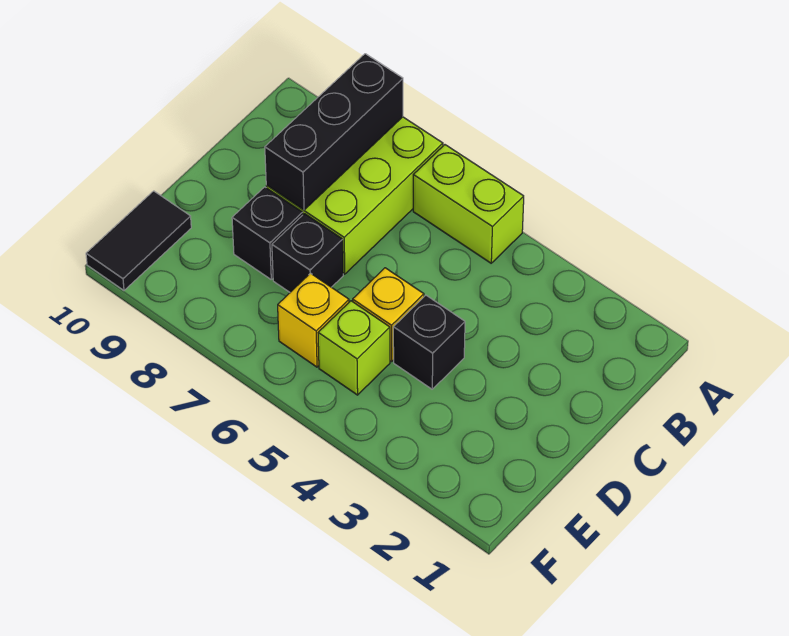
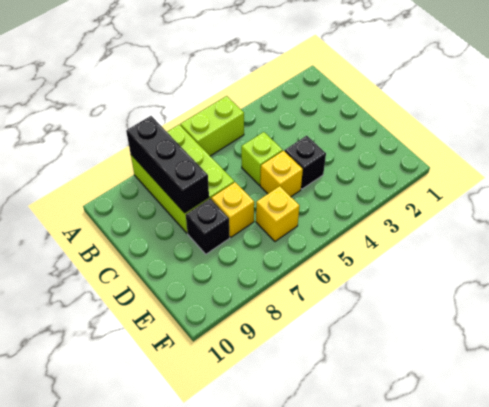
black 1x1 brick [272,214,343,292] -> yellow 1x1 brick [211,182,254,237]
lime 1x1 brick [318,301,390,395] -> lime 1x1 brick moved to [241,132,283,185]
black 1x2 tile [86,191,191,290] -> none

